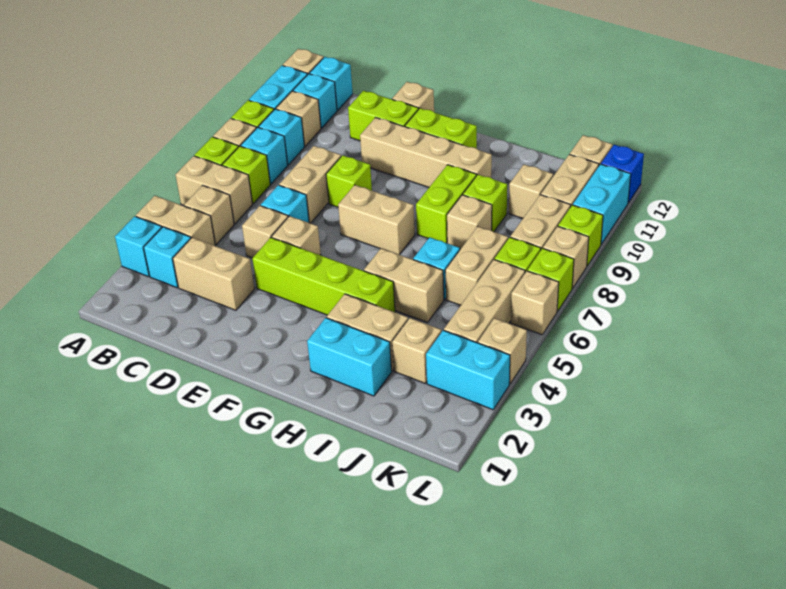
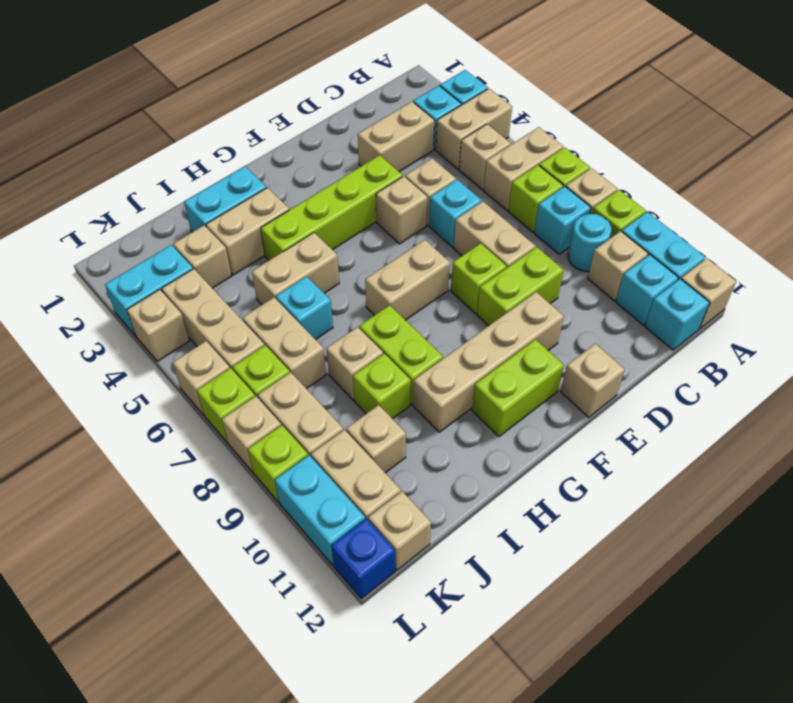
cyan 1x1 brick [259,109,304,165] -> cyan 1x1 round brick [568,214,611,271]
lime 1x2 brick [348,91,418,141] -> lime 1x2 brick moved to [477,247,564,326]

